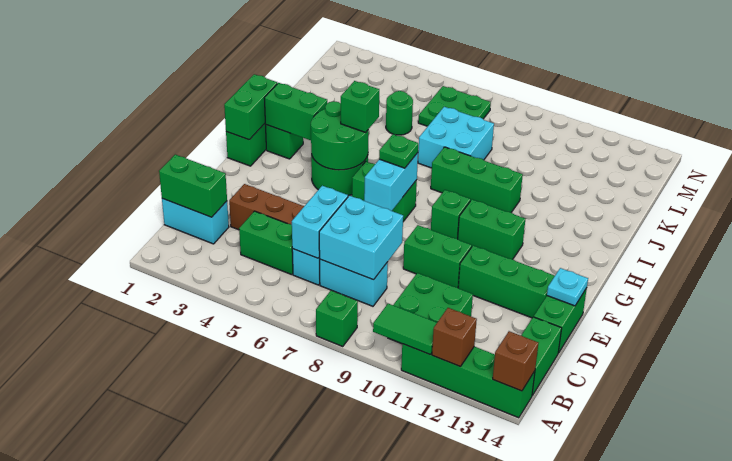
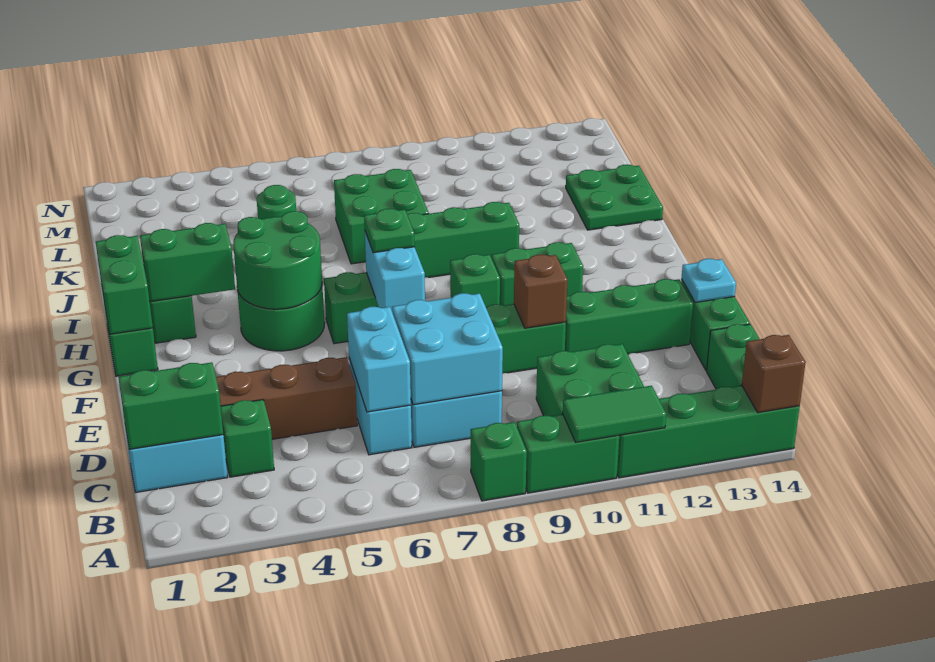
brown 1x1 brick [432,308,477,366] -> brown 1x1 brick moved to [514,255,568,328]
green 1x2 brick [239,211,293,275] -> green 1x2 brick moved to [517,414,619,493]
green 1x1 brick [341,81,379,133] -> green 1x1 brick moved to [221,400,274,477]
cyan 2x2 brick [418,107,494,168] -> green 2x2 brick [334,169,429,264]
green 2x2 plate [418,86,491,126] -> green 2x2 plate moved to [566,165,663,230]

